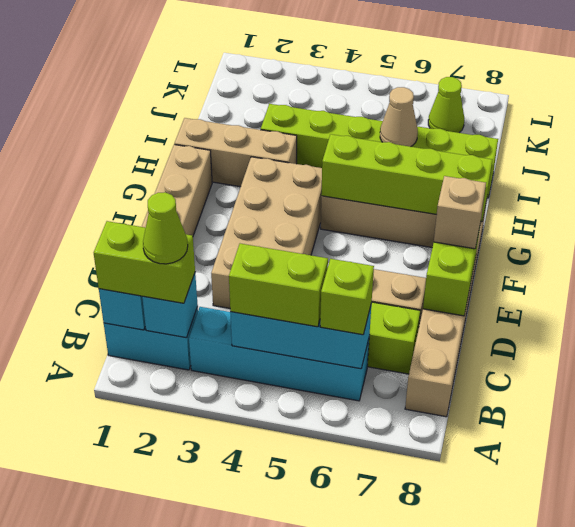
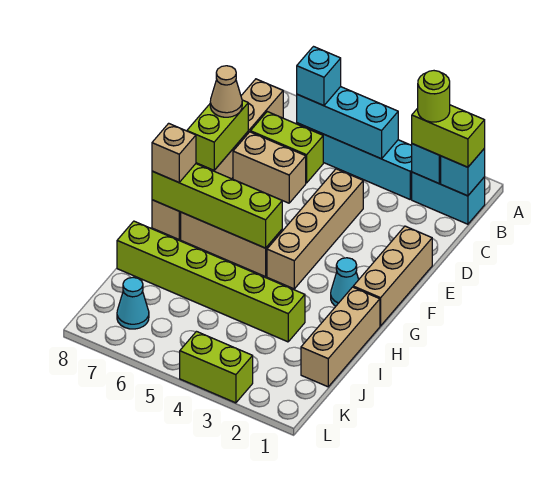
lime 1x1 cone [143,192,188,264] -> lime 1x1 round brick [418,71,450,122]
lime 1x2 brick [229,244,328,327] -> lime 1x2 brick moved to [180,332,253,403]
lime 1x1 brick [320,259,374,335] -> cyan 1x1 brick [297,47,341,106]
tan 2x4 brick [211,157,322,308] -> tan 1x4 brick [267,169,363,289]
tan 1x1 brick [434,176,486,249] -> tan 1x1 brick moved to [152,123,196,182]
none -> cyan 1x1 cone [331,258,359,306]
tan 1x3 brick [174,118,297,187] -> tan 1x3 brick turned to [301,287,380,387]
tan 1x1 cone [380,87,418,147] -> tan 1x1 cone moved to [210,66,242,117]
lime 1x1 cone [428,77,464,133] -> cyan 1x1 cone [117,277,149,329]

